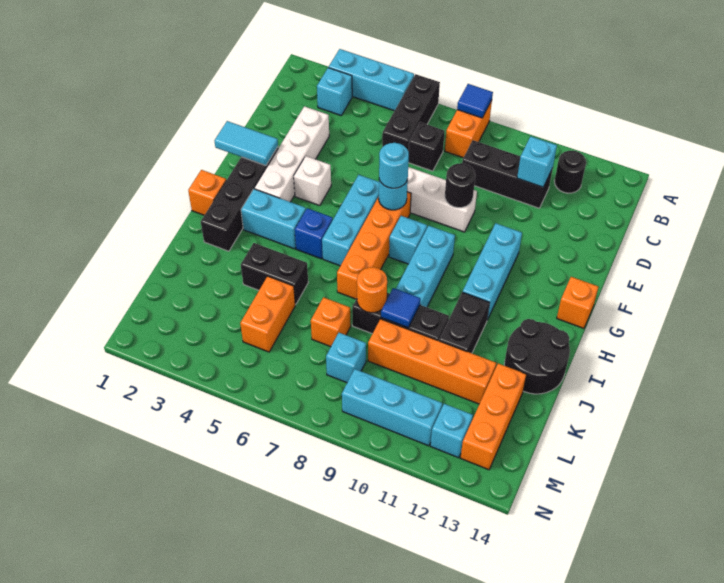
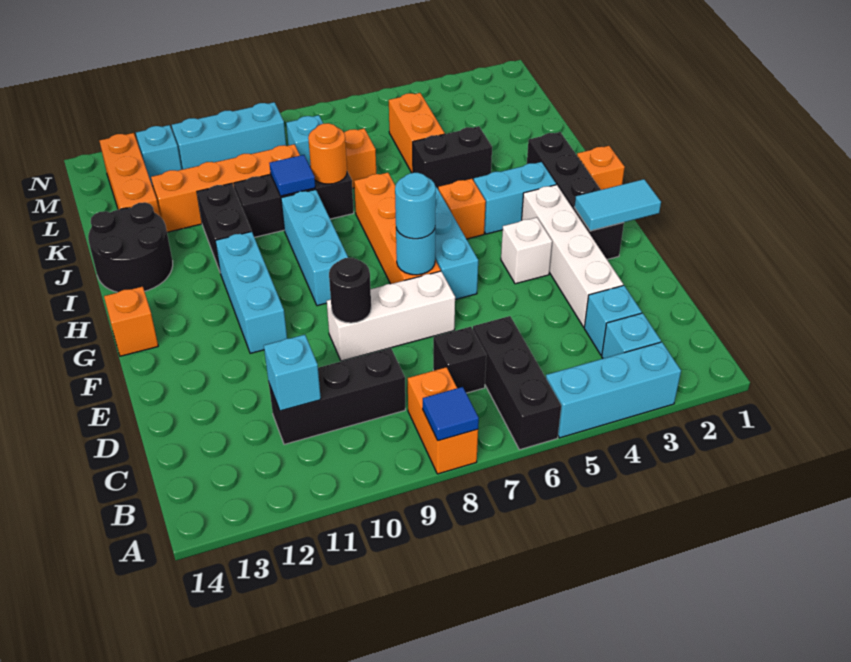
black 1x1 round brick [554,151,586,193] -> none
cyan 1x1 brick [389,216,427,264] -> cyan 1x1 brick moved to [584,285,642,355]
blue 1x1 brick [295,208,333,259] -> orange 1x1 brick [438,179,486,239]

